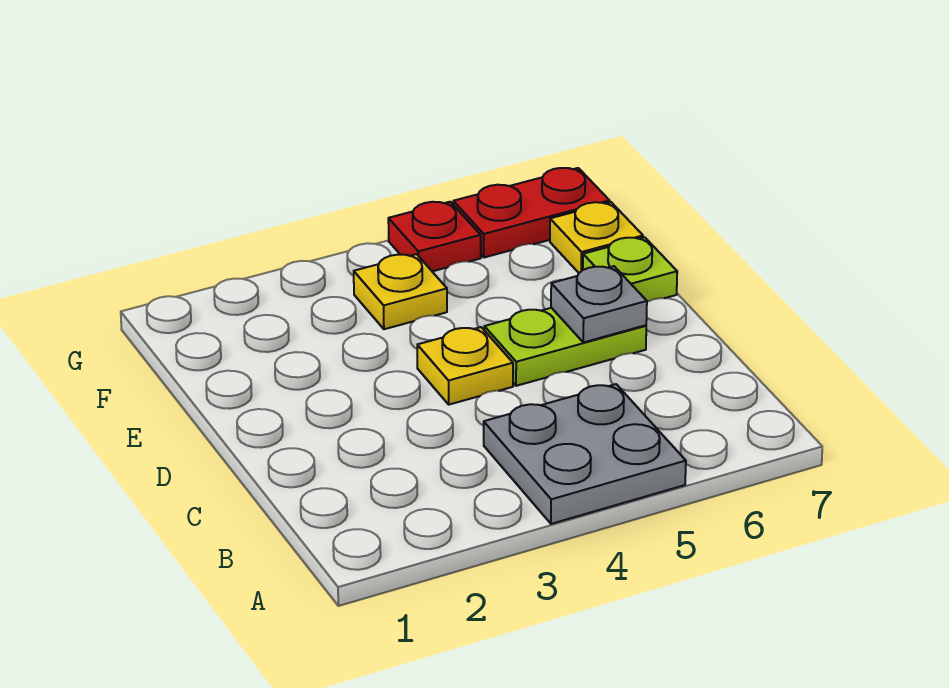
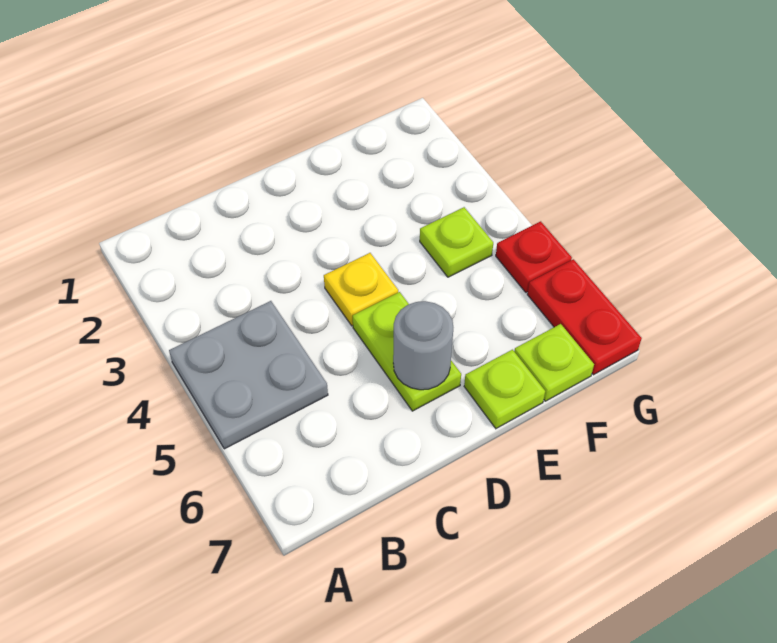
grey 1x1 plate [551,266,647,342] -> grey 1x1 round brick [393,301,453,390]
yellow 1x1 plate [354,254,447,329] -> lime 1x1 plate [420,207,493,277]
yellow 1x1 plate [550,202,643,273] -> lime 1x1 plate [514,324,594,401]

